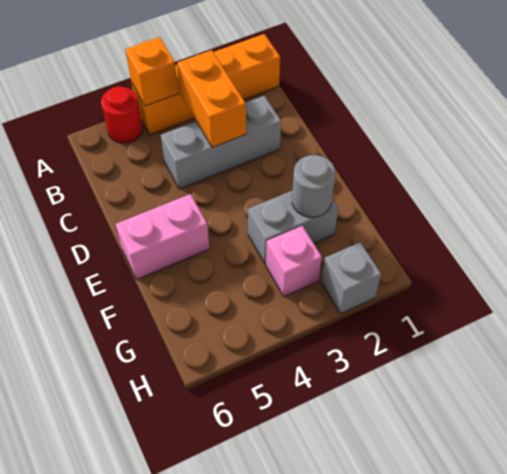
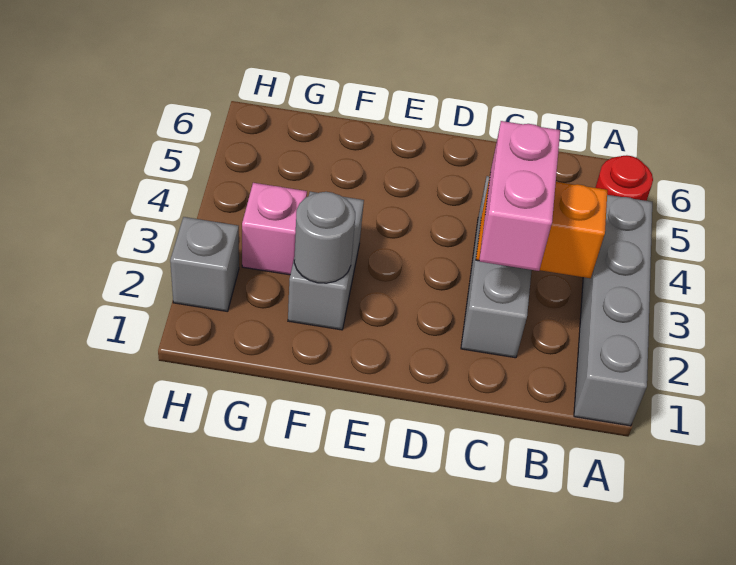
orange 1x4 brick [131,34,280,135] -> grey 1x4 brick [574,195,652,426]
orange 1x1 brick [125,37,178,106] -> none
pink 1x2 brick [116,194,209,279] -> pink 1x2 brick moved to [479,121,560,271]

